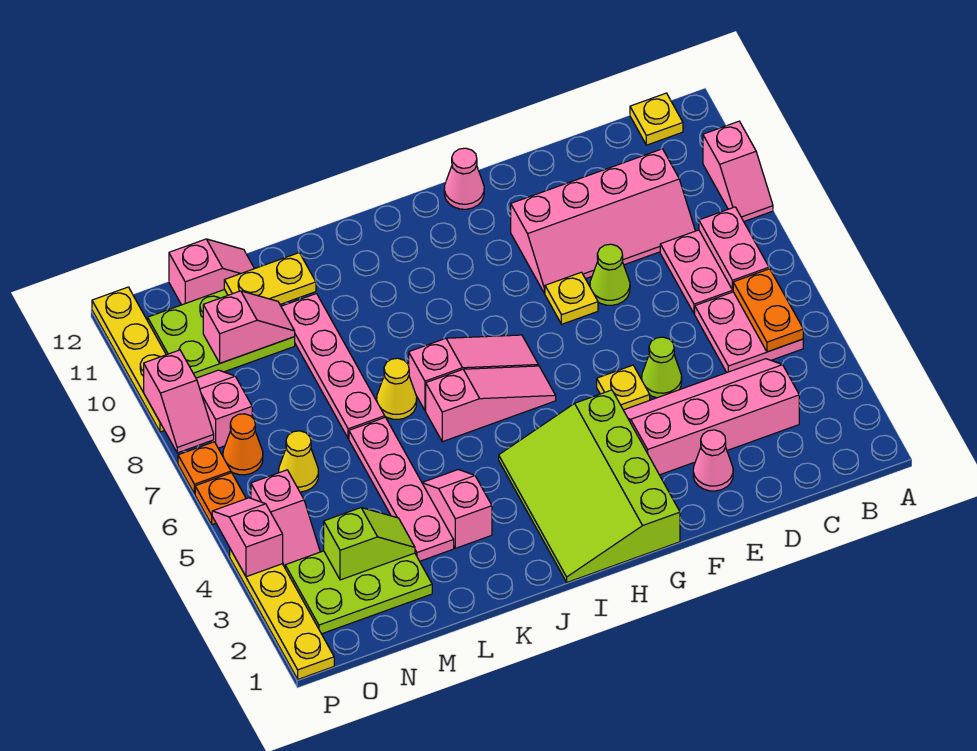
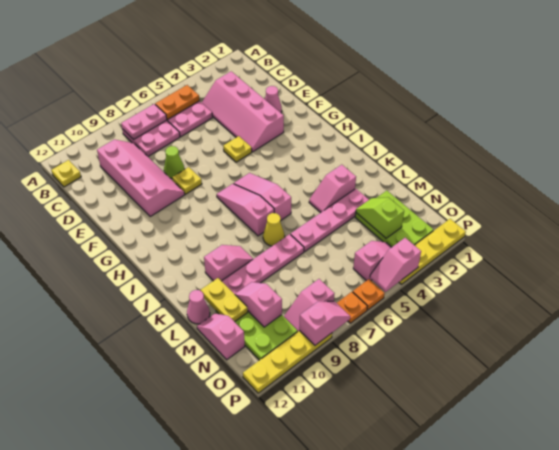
pink 1x2 slope [703,121,773,221] -> pink 1x2 slope moved to [204,245,253,281]
lime 1x1 cone [642,337,682,398] -> none
lime 3x4 slope [499,390,680,582] -> none
pink 1x1 cone [444,148,484,209] -> pink 1x1 cone moved to [187,290,210,324]
yellow 1x1 cone [279,431,318,492] -> none
orange 1x1 cone [223,414,263,475] -> none

